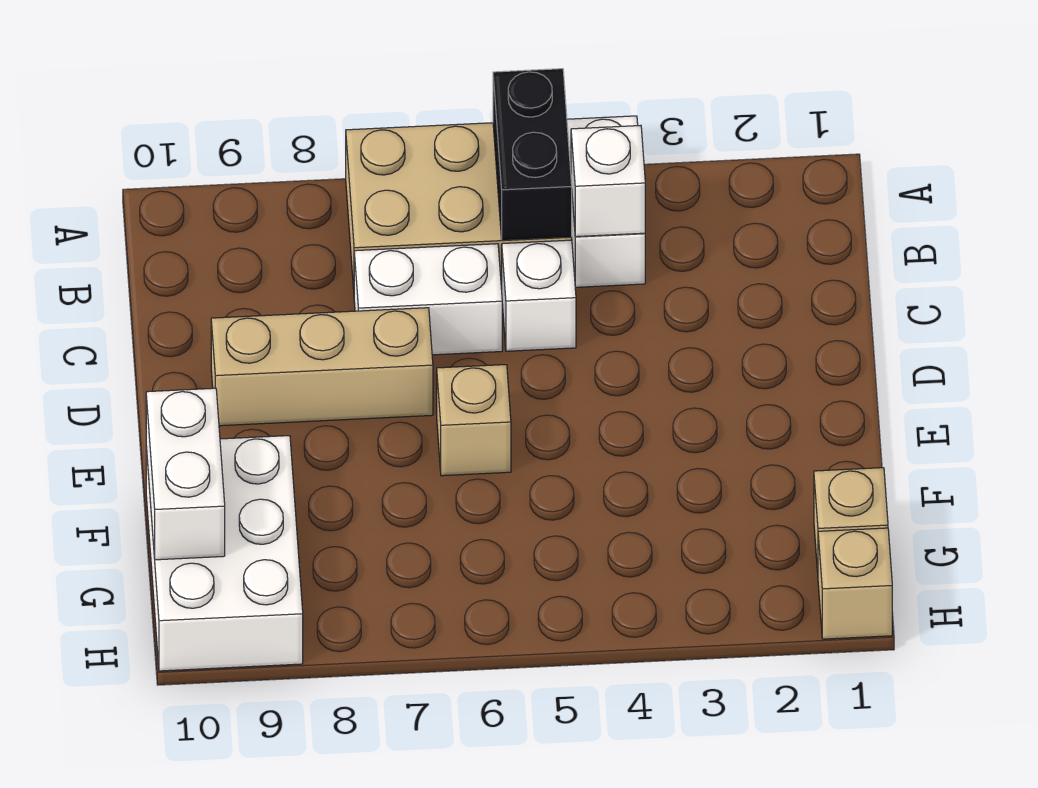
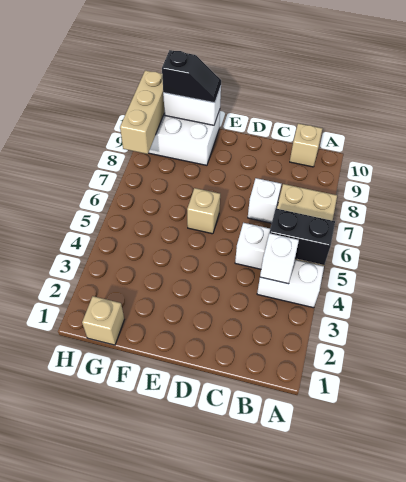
white 1x2 brick [354,244,502,355] -> white 1x1 brick [248,178,281,223]
tan 1x3 brick [211,308,433,426] -> tan 1x3 brick moved to [120,70,164,154]
none -> black 1x2 slope [162,50,221,103]
tan 1x1 brick [818,528,892,639] -> tan 1x1 brick moved to [290,123,323,167]

